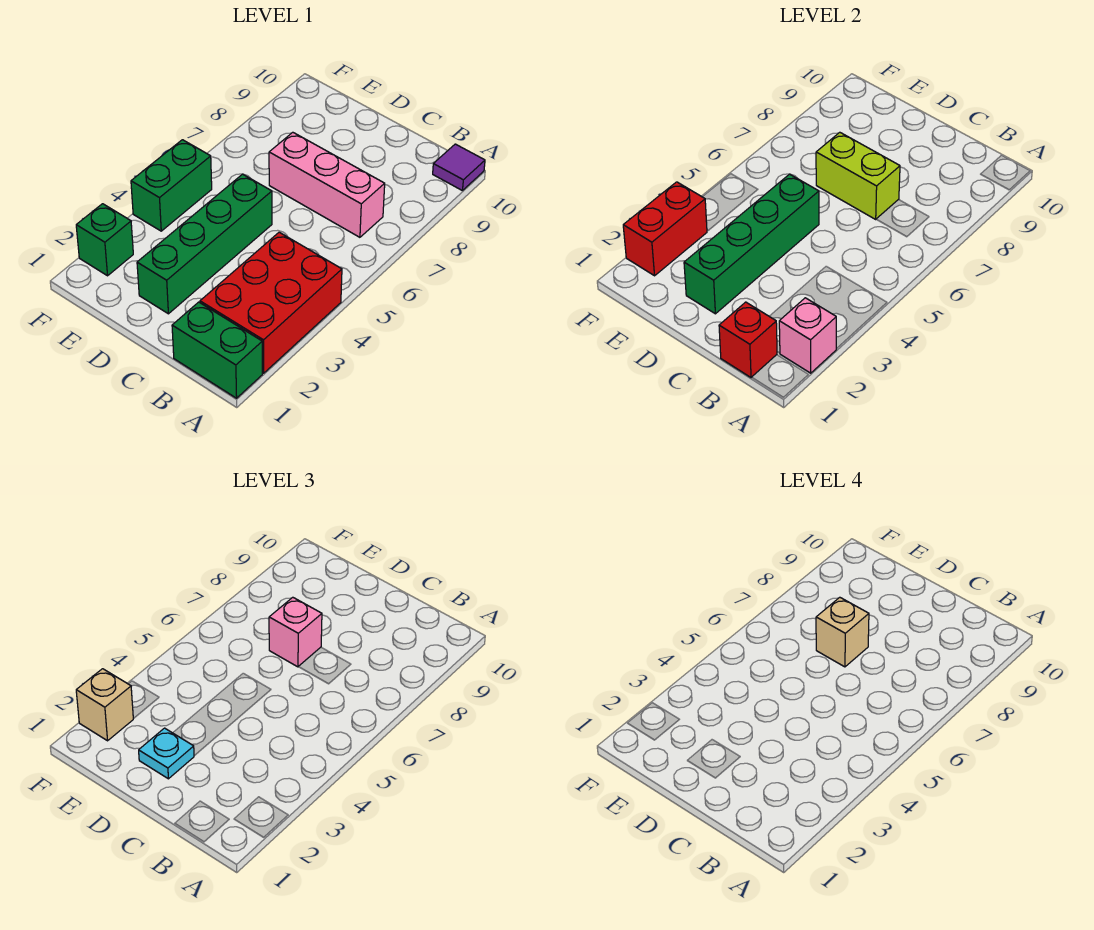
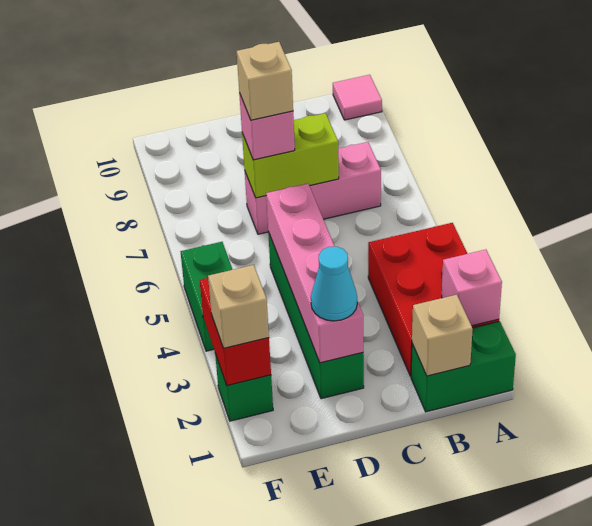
purple 1x1 tile [433,144,485,190] -> pink 1x1 tile [333,75,382,120]
red 1x1 brick [719,302,777,378] -> tan 1x1 brick [412,295,473,376]
green 1x4 brick [684,174,819,314] -> pink 1x4 brick [266,184,363,363]
cyan 1x1 plate [139,728,194,779] -> cyan 1x1 cone [311,247,357,321]

